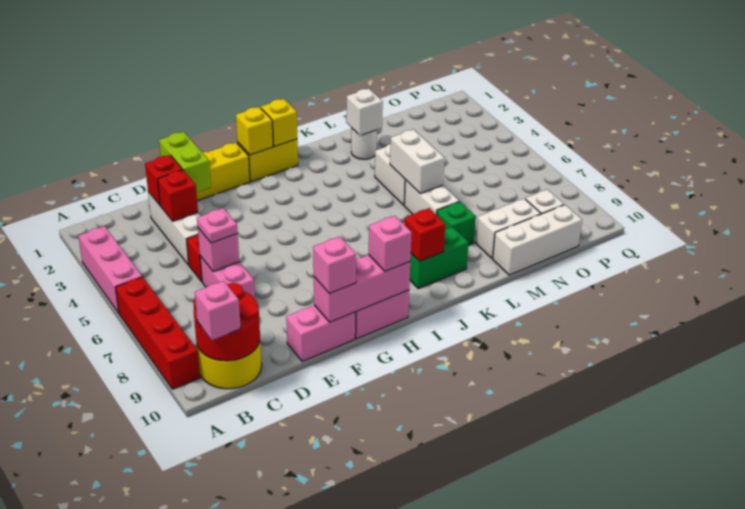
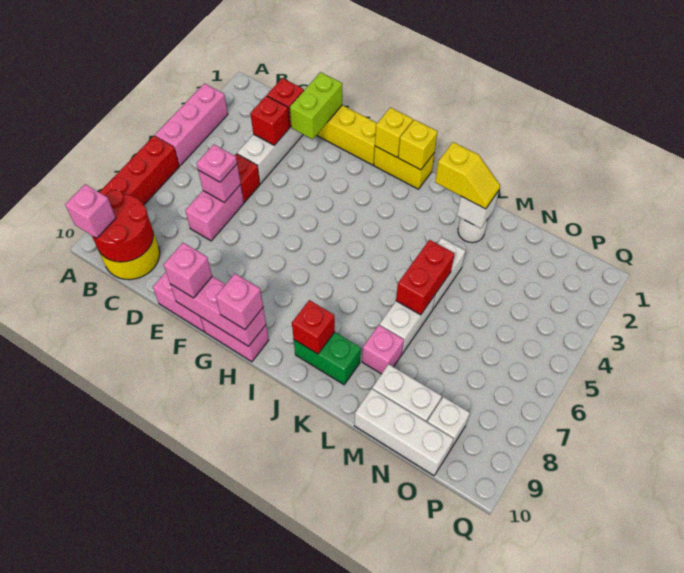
none -> yellow 1x2 slope [435,142,500,209]
white 1x2 brick [390,129,445,193] -> red 1x2 brick [396,240,455,315]
green 1x1 brick [437,201,476,245] -> pink 1x1 brick [362,325,404,374]

